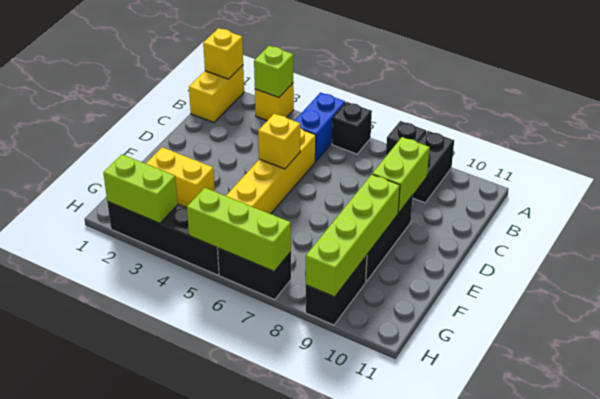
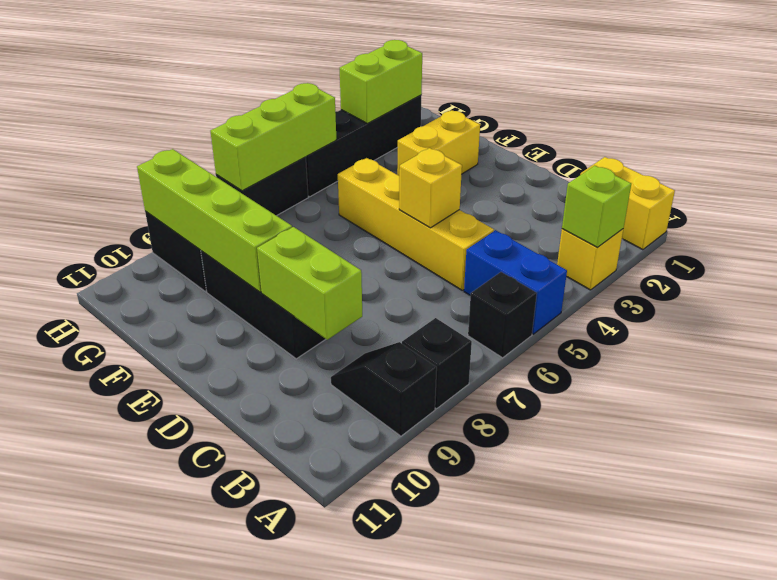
yellow 1x1 brick [203,28,243,79] -> none
black 1x2 brick [413,131,454,203] -> black 1x2 slope [331,342,437,436]

